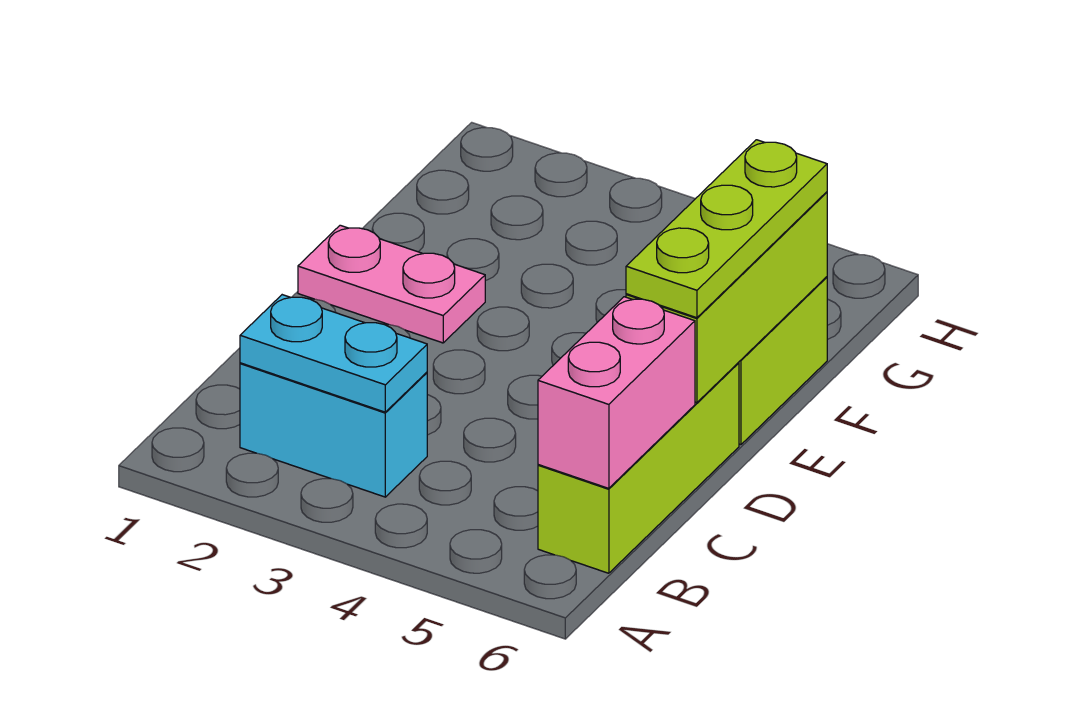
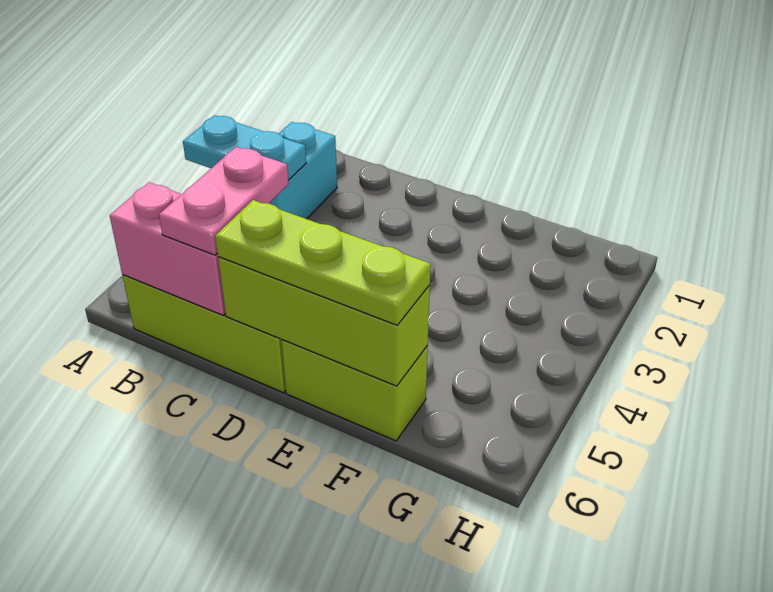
cyan 1x2 plate [240,295,427,412] -> cyan 1x2 plate turned to [183,115,306,180]
pink 1x2 plate [298,225,485,343] -> pink 1x2 plate moved to [159,147,289,255]

